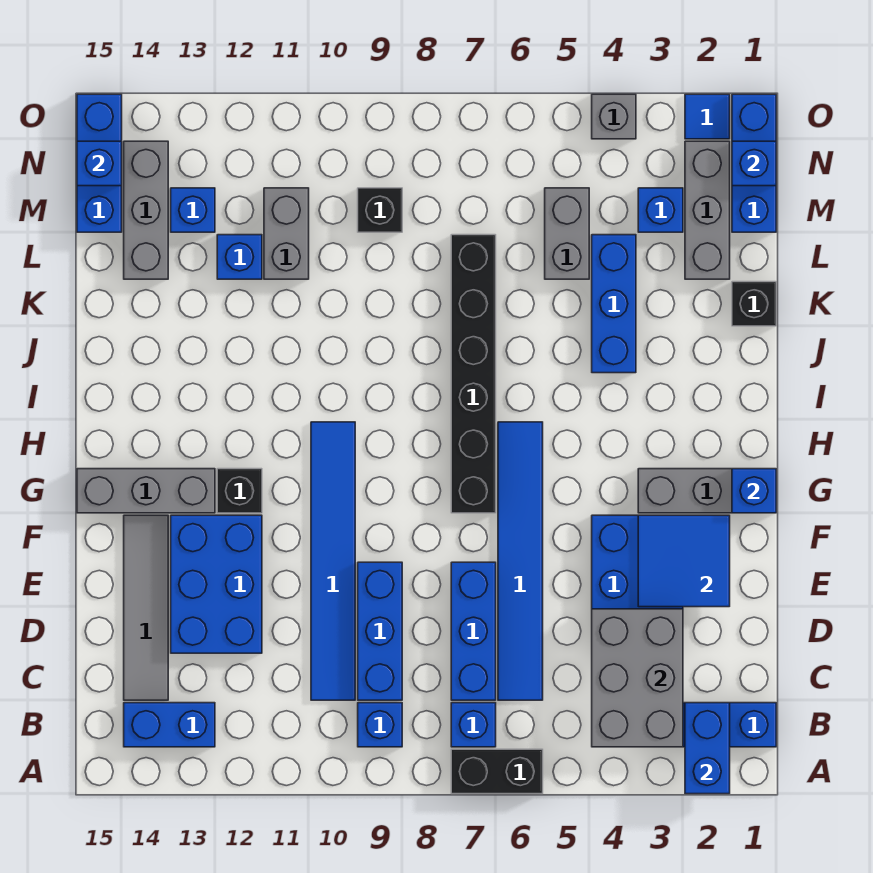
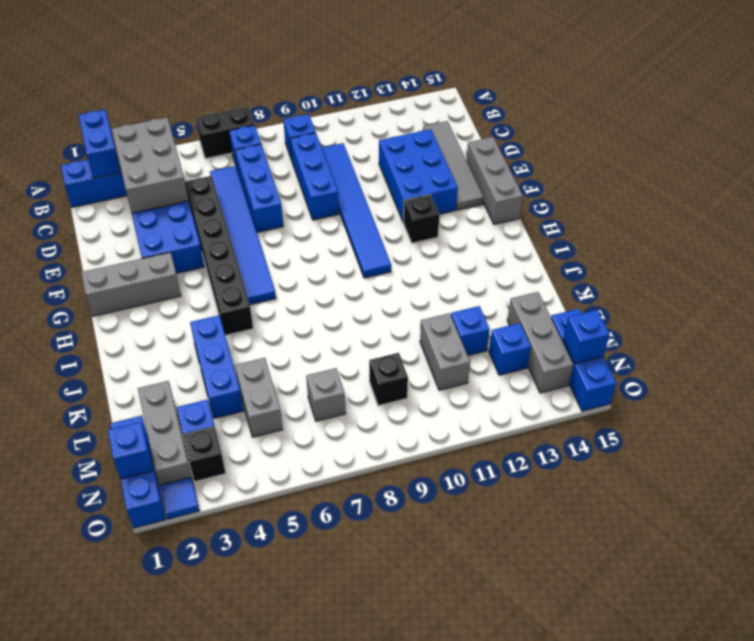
blue 1x2 brick [124,703,215,747] -> none
blue 2x2 tile [638,515,730,607] -> none
blue 1x1 brick [732,469,776,513] -> none
black 1x6 brick [451,235,496,513] -> black 1x6 brick moved to [185,176,253,335]
grey 1x3 brick [77,469,215,513] -> grey 1x3 brick turned to [466,137,523,224]
black 1x1 brick [732,282,776,326] -> black 1x1 brick moved to [183,427,226,481]
grey 1x1 brick [592,94,636,139] -> grey 1x1 brick moved to [306,368,346,421]

